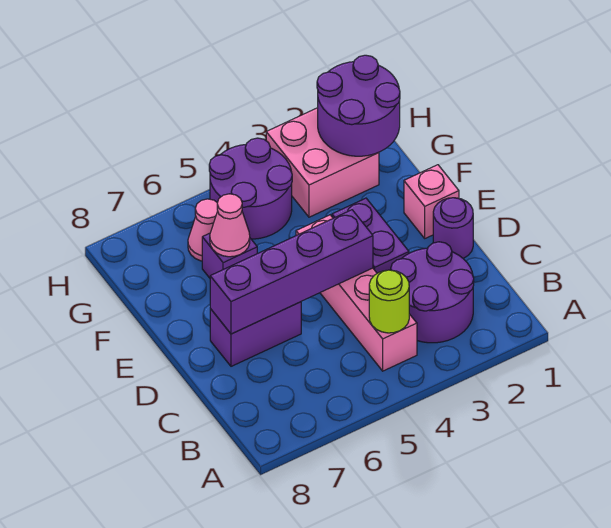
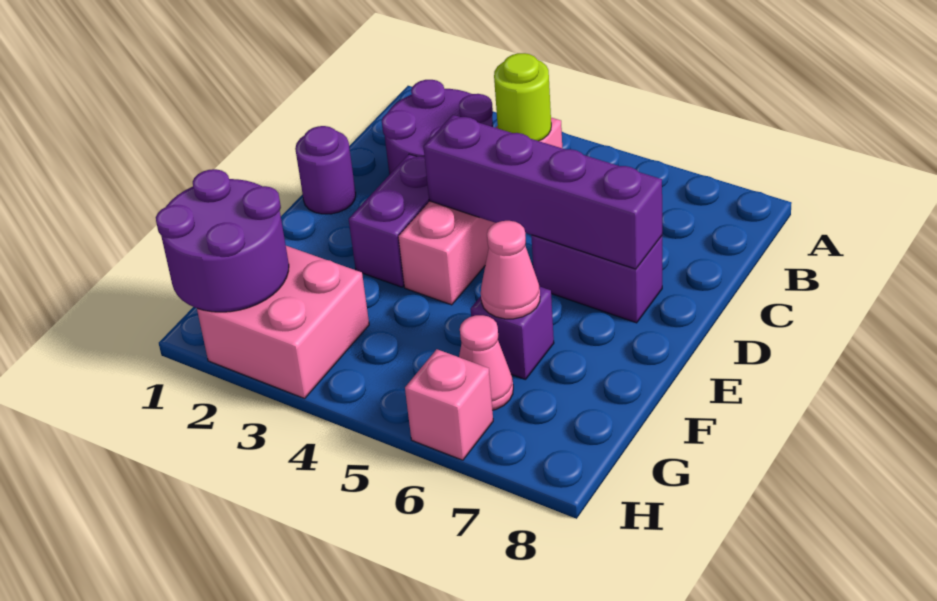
pink 1x1 brick [404,165,459,238] -> pink 1x1 brick moved to [405,349,493,460]
purple 2x2 round brick [209,138,292,239] -> none

